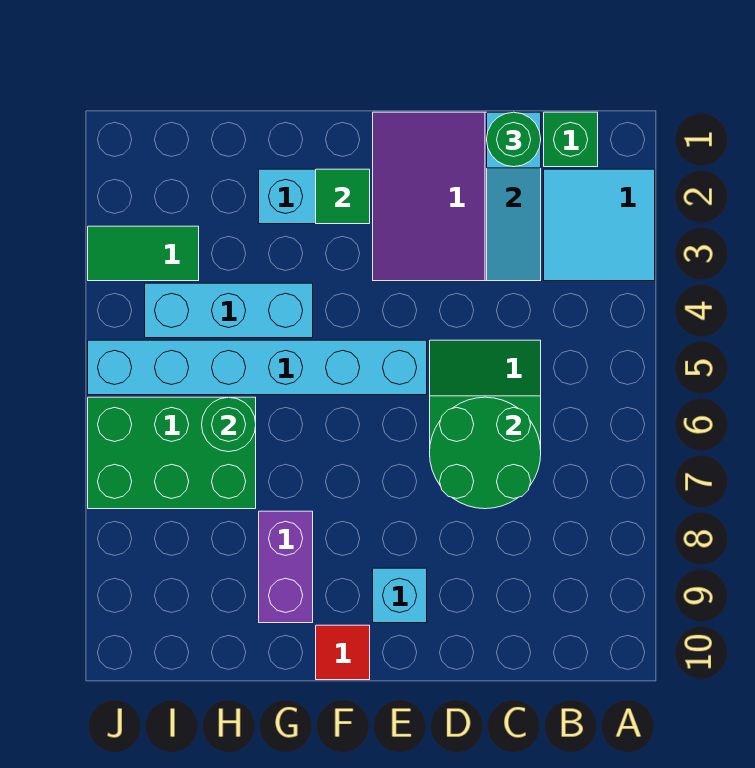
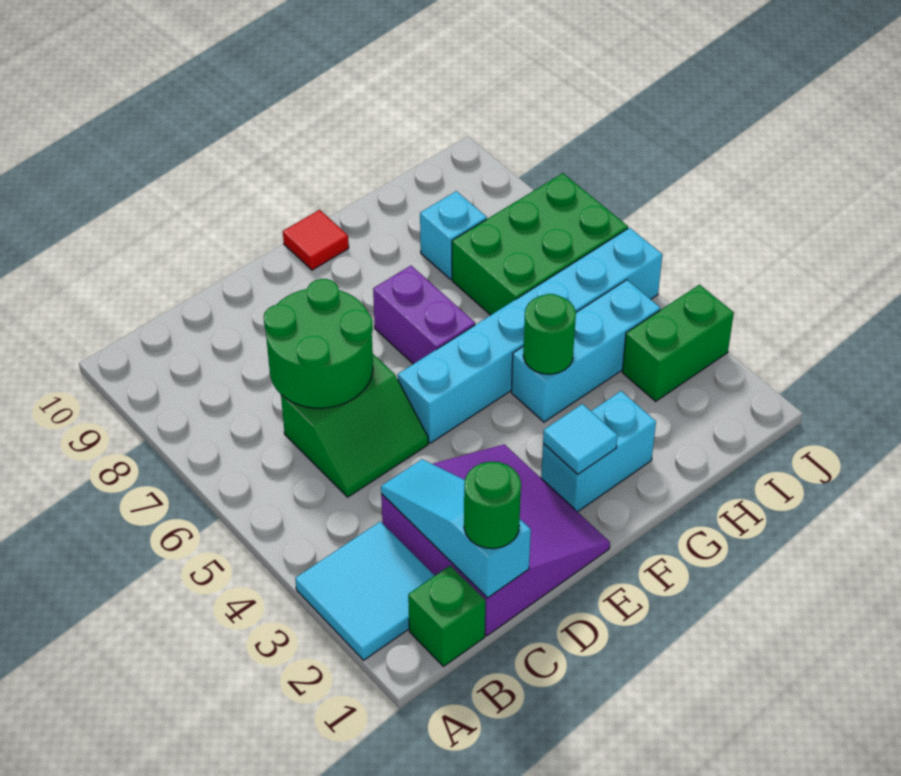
cyan 1x1 brick [373,568,427,623] -> cyan 1x1 brick moved to [420,191,487,279]
green 1x1 tile [316,169,370,224] -> cyan 1x1 tile [543,404,618,474]
purple 1x2 brick [259,511,313,623] -> purple 1x2 brick moved to [373,266,475,364]
green 1x1 round brick [202,397,256,452] -> green 1x1 round brick moved to [523,294,576,374]
green 1x2 tile [88,226,199,281] -> green 1x2 brick [622,285,734,401]

